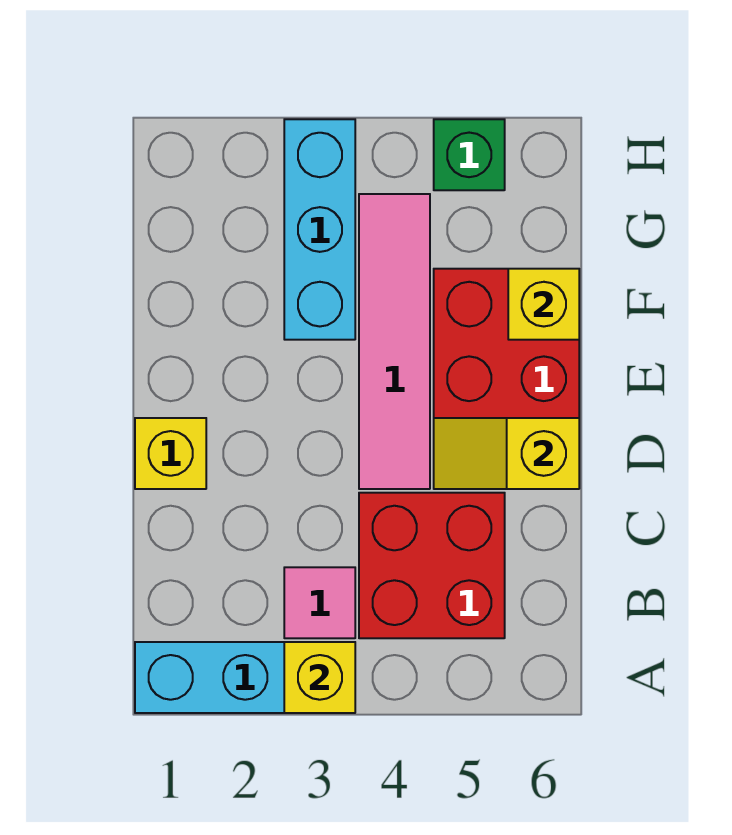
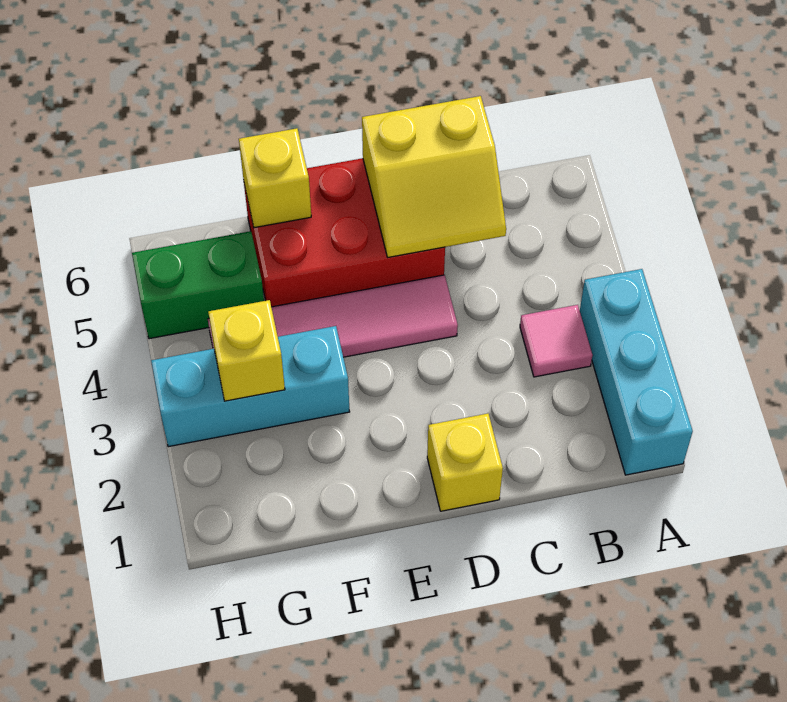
yellow 1x1 brick [284,642,355,713] -> yellow 1x1 brick moved to [208,300,285,401]
red 2x2 brick [359,493,505,638] -> none
yellow 1x2 slope [434,418,579,489] -> yellow 2x2 slope [362,96,506,257]
green 1x1 brick [434,119,505,190] -> green 1x2 brick [132,231,264,339]

